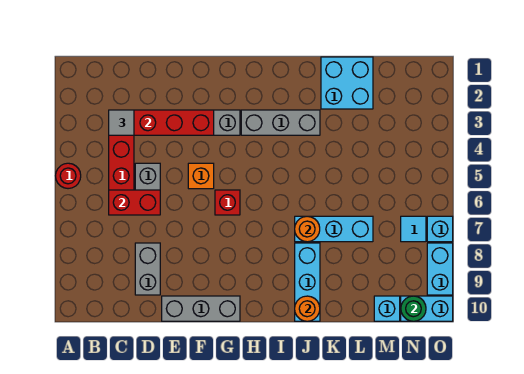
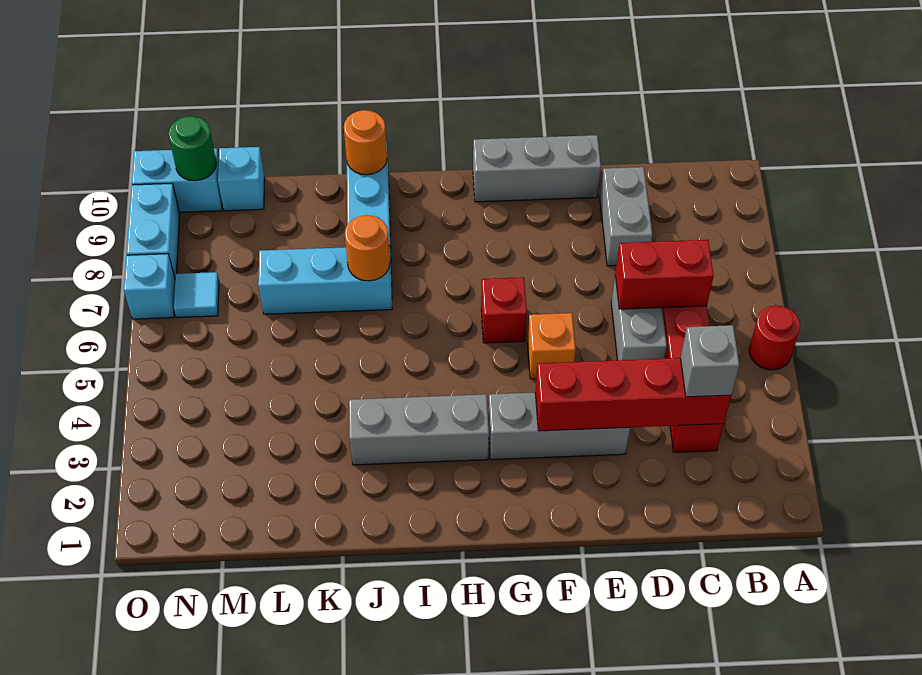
grey 1x1 tile [109,110,134,135] -> grey 1x1 brick [681,325,739,397]
cyan 2x2 brick [321,57,373,109] -> none

